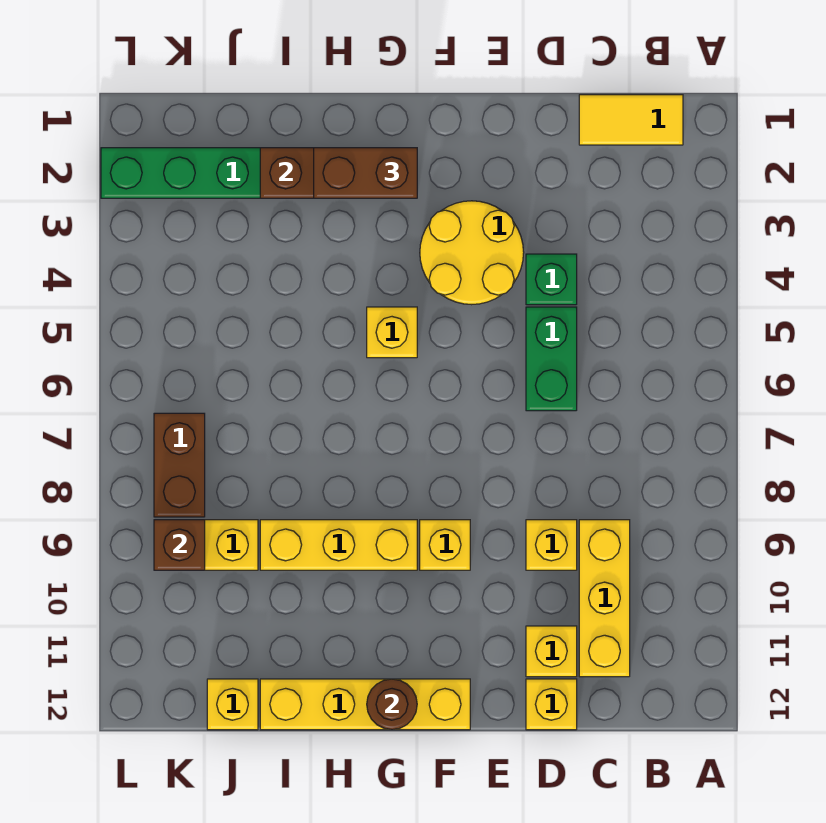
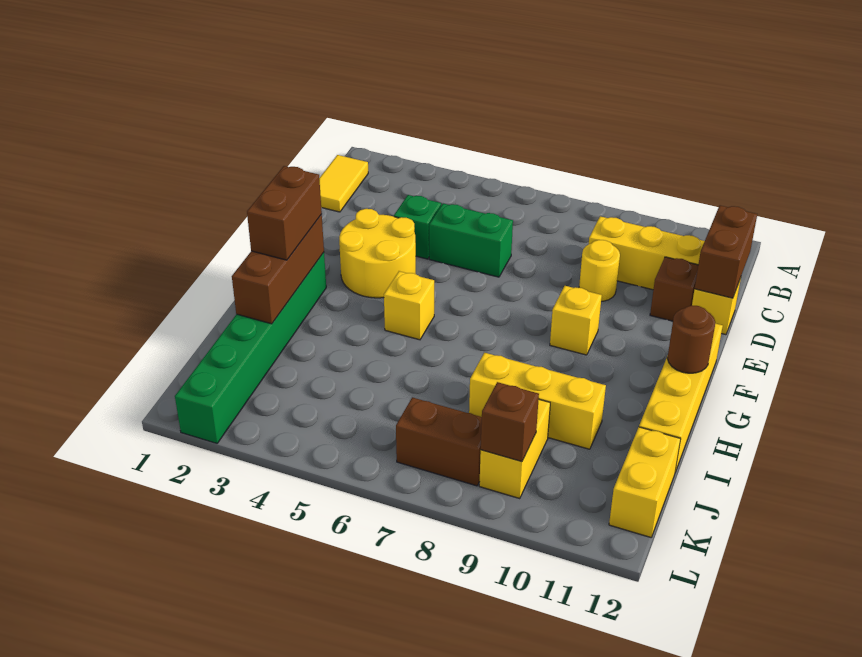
none -> brown 1x2 brick [695,205,757,298]
yellow 1x1 brick [526,520,577,570] -> yellow 1x1 round brick [579,240,620,301]
yellow 1x1 brick [526,626,577,677] -> brown 1x1 brick [650,257,698,321]
yellow 1x3 brick [260,520,417,570] -> yellow 1x3 brick turned to [469,353,606,449]
yellow 1x1 brick [207,679,258,730] -> yellow 1x2 brick [609,427,681,537]

